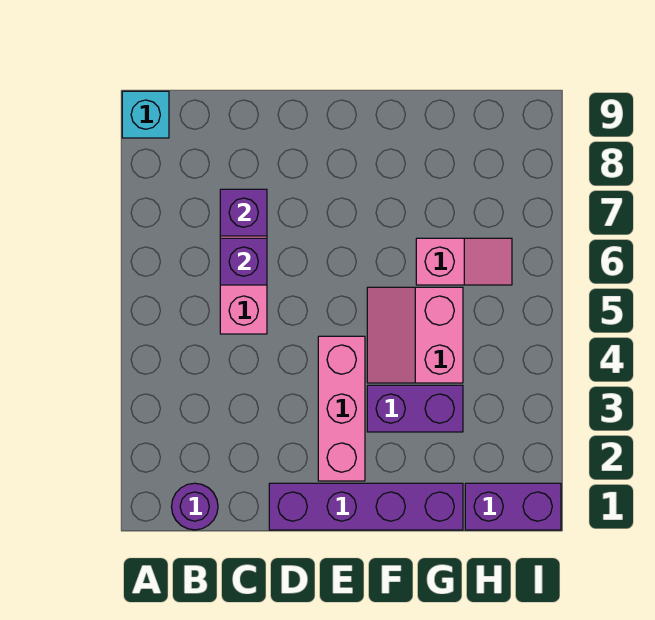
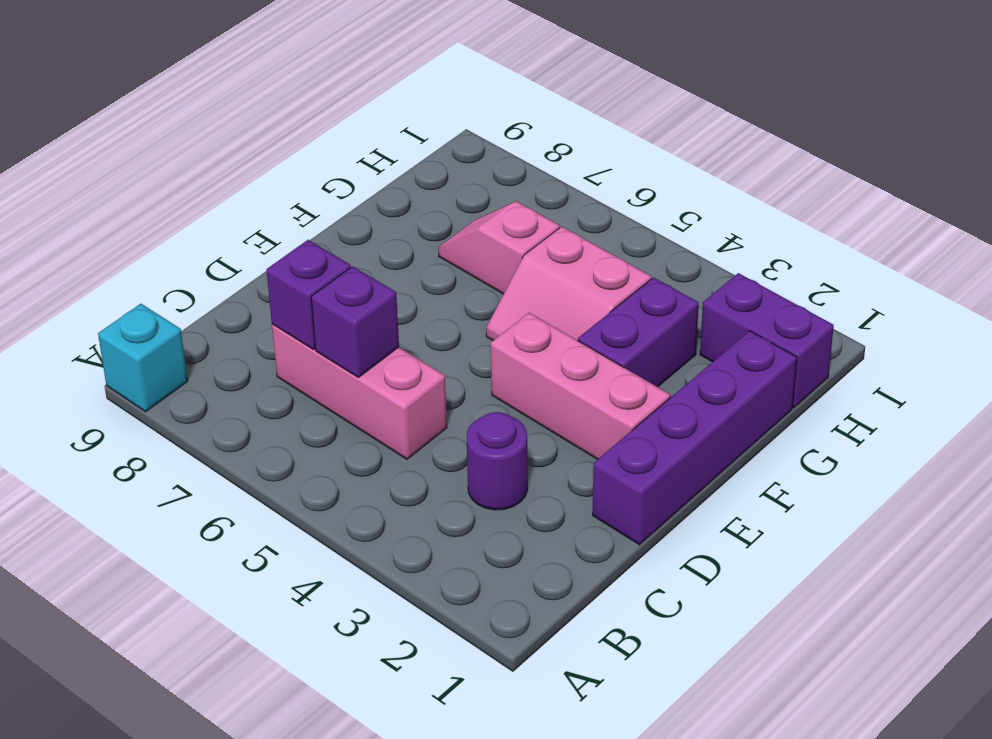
purple 1x1 round brick [171,483,218,530] -> purple 1x1 round brick moved to [467,412,528,510]
pink 1x2 slope [416,238,512,285] -> pink 1x2 slope turned to [438,201,560,294]
purple 1x2 brick [465,483,561,530] -> purple 1x2 brick turned to [700,273,834,408]

